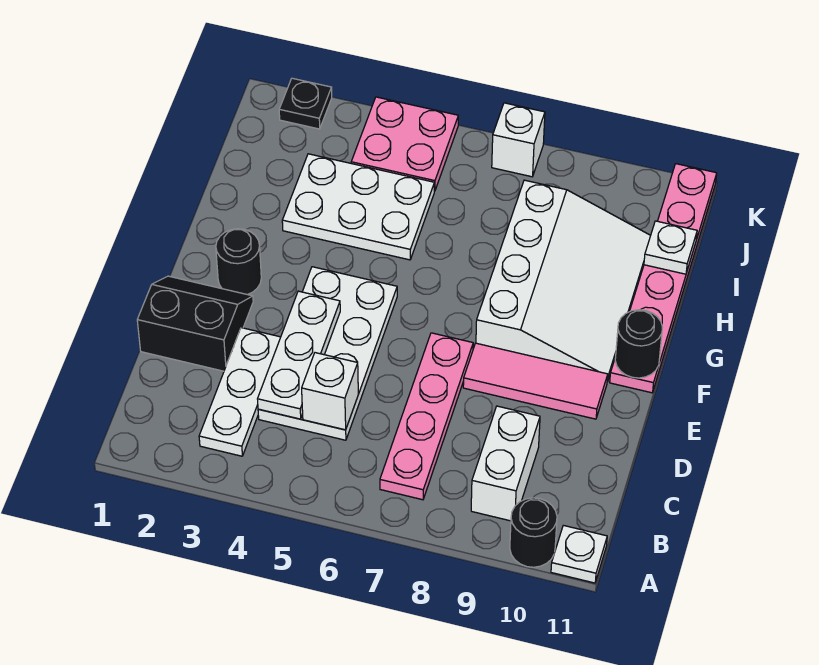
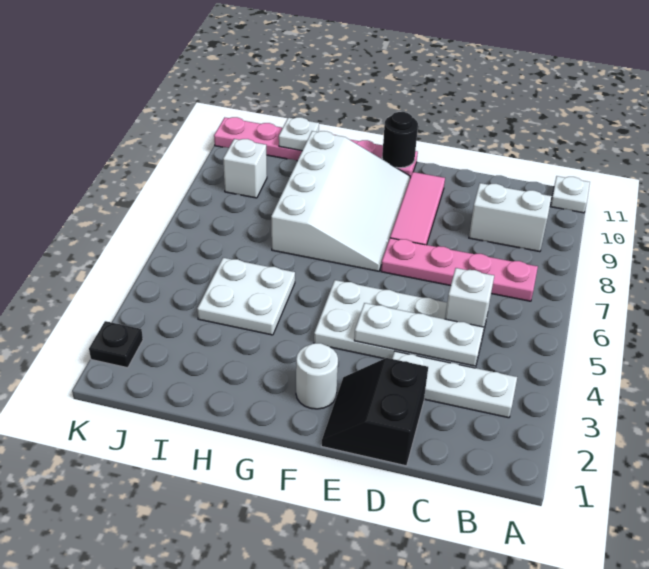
black 1x1 round brick [510,498,557,567] -> none
black 1x1 round brick [216,229,261,295] -> white 1x1 round brick [296,343,338,409]
white 3x4 slope [476,180,651,382] -> white 3x4 slope turned to [271,131,410,271]
white 2x3 plate [282,154,434,260] -> white 2x2 plate [197,258,295,335]
pink 2x2 plate [351,97,458,191] -> none
white 1x1 brick [492,103,545,177] -> white 1x1 brick moved to [223,139,267,198]

